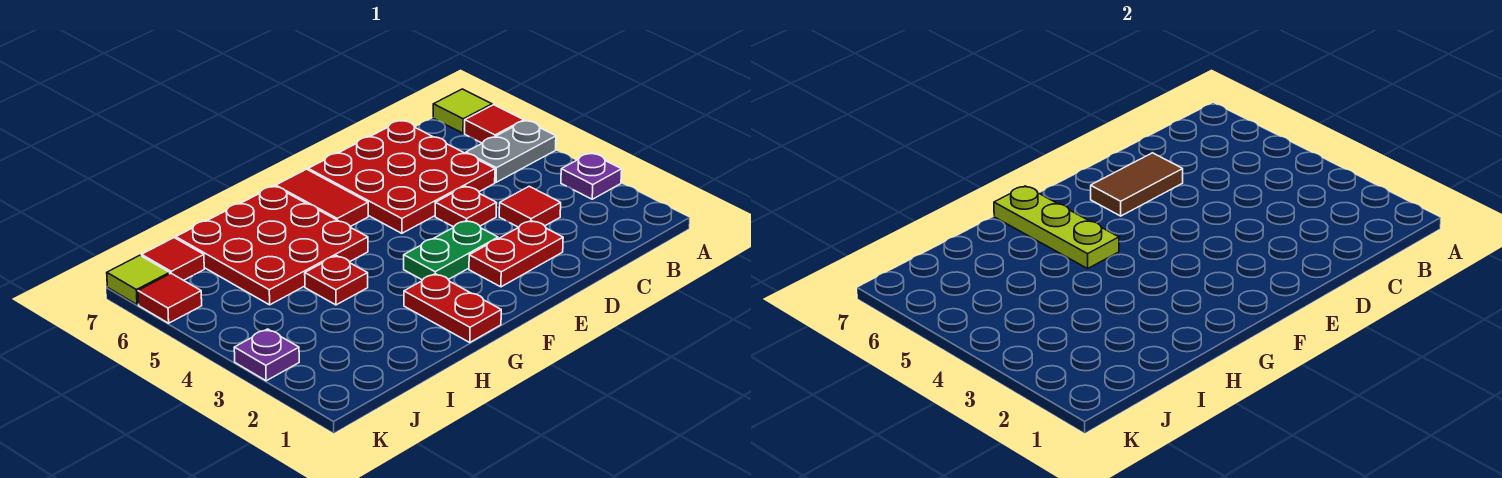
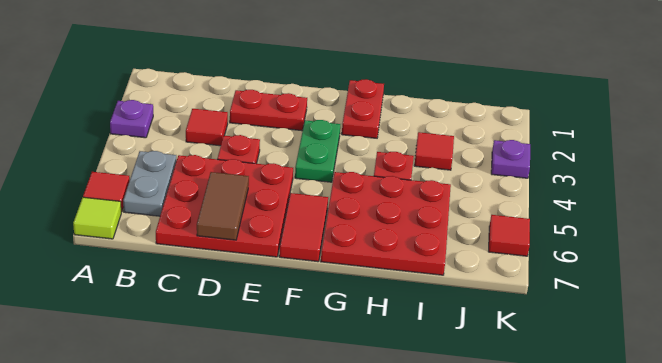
grey 1x2 plate [466,121,556,182] -> grey 1x2 plate turned to [123,151,177,216]
brown 1x2 tile [1091,153,1183,216] -> brown 1x2 tile turned to [197,172,249,240]
green 1x2 plate [404,220,498,280] -> green 1x2 plate turned to [295,120,340,182]
lime 1x3 plate [994,186,1119,269] -> none
red 1x1 tile [142,238,204,280] -> red 1x1 tile moved to [414,132,454,170]
lime 1x1 tile [107,255,170,305] -> none

